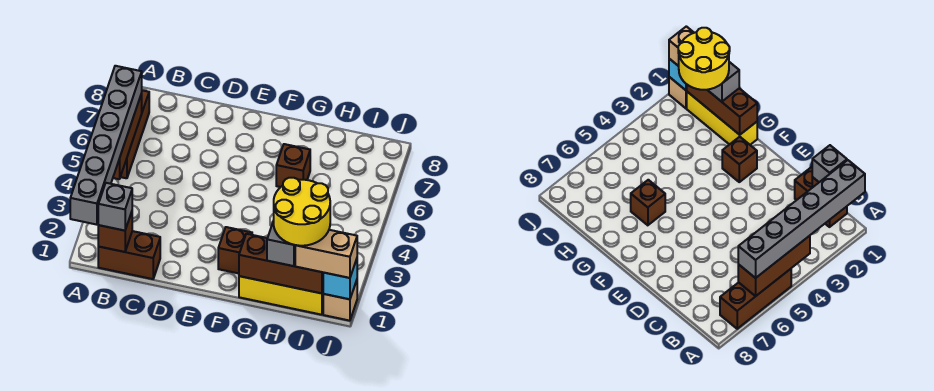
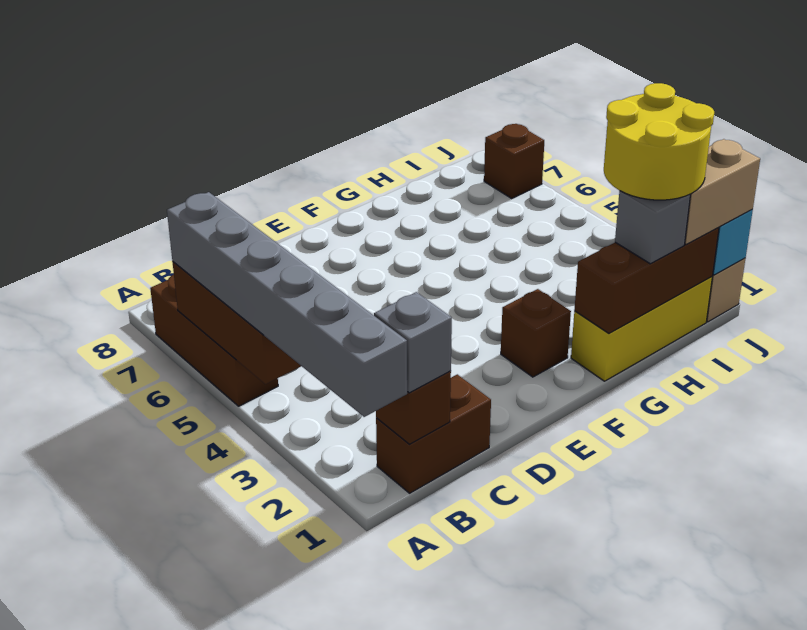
brown 1x1 brick [276,144,310,187] -> brown 1x1 brick moved to [484,124,544,198]

